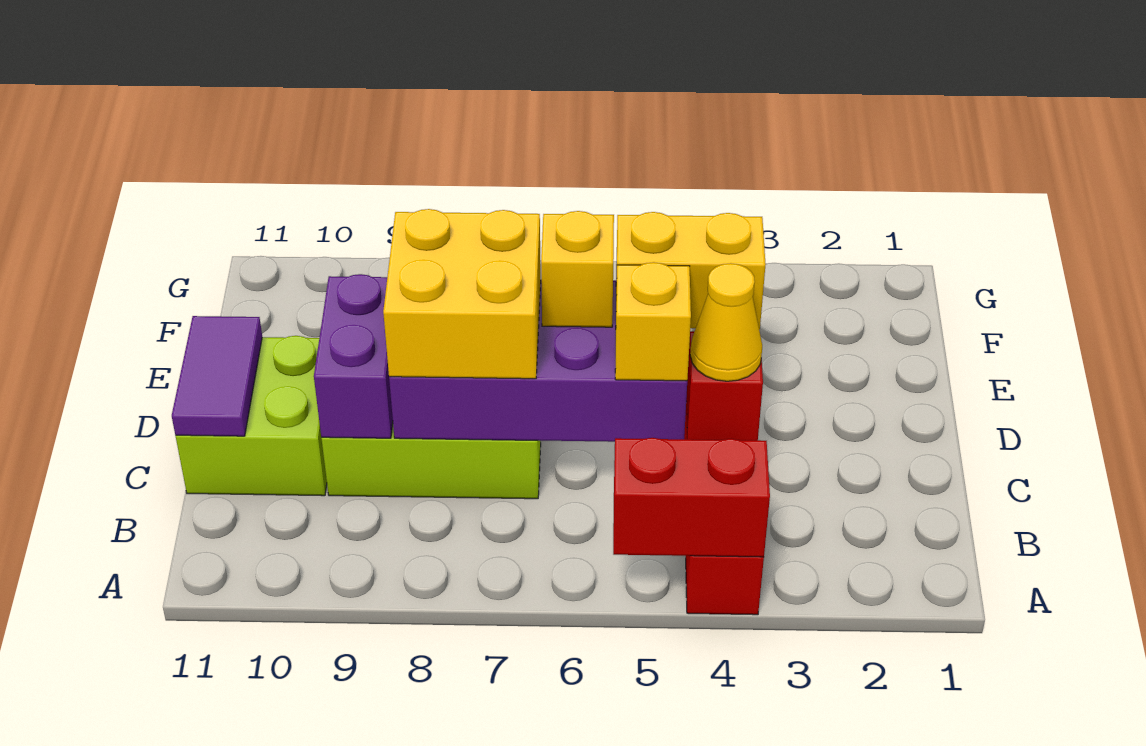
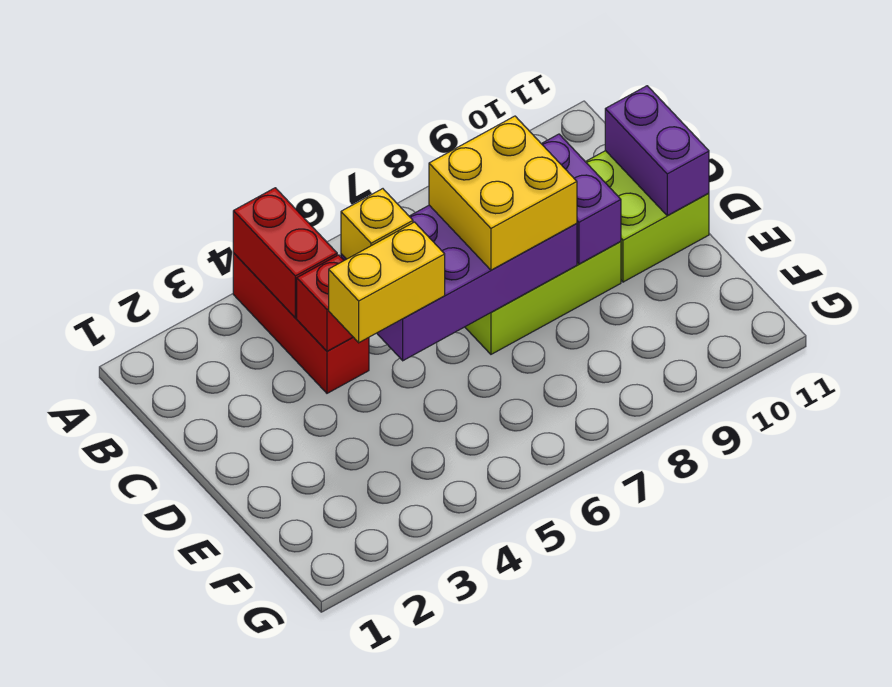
red 1x2 brick [613,438,770,557] -> red 1x2 brick turned to [233,188,337,318]
yellow 1x1 cone [690,263,762,381] -> none
purple 1x2 tile [172,316,262,436] -> purple 1x2 brick [605,86,709,216]
yellow 1x1 brick [541,211,614,327] -> none

